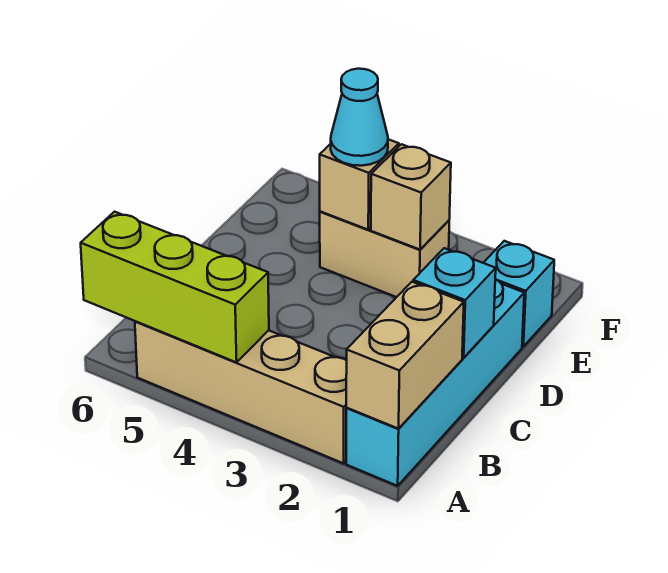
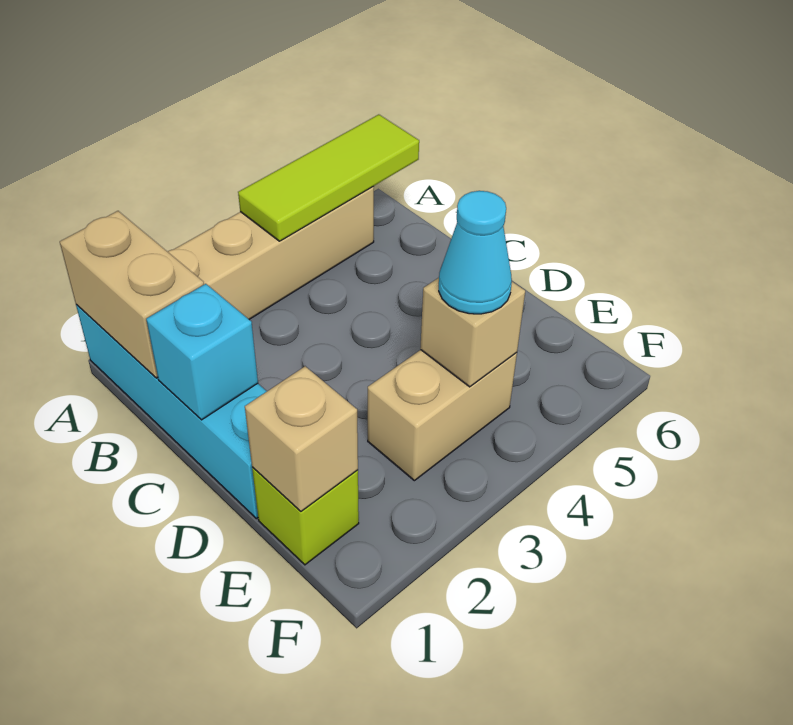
lime 1x3 brick [81,212,269,362] -> lime 1x3 tile [238,115,419,241]
cyan 1x1 brick [484,241,554,347] -> lime 1x1 brick [252,467,359,565]
tan 1x1 brick [371,144,451,250] -> tan 1x1 brick moved to [245,366,358,511]

